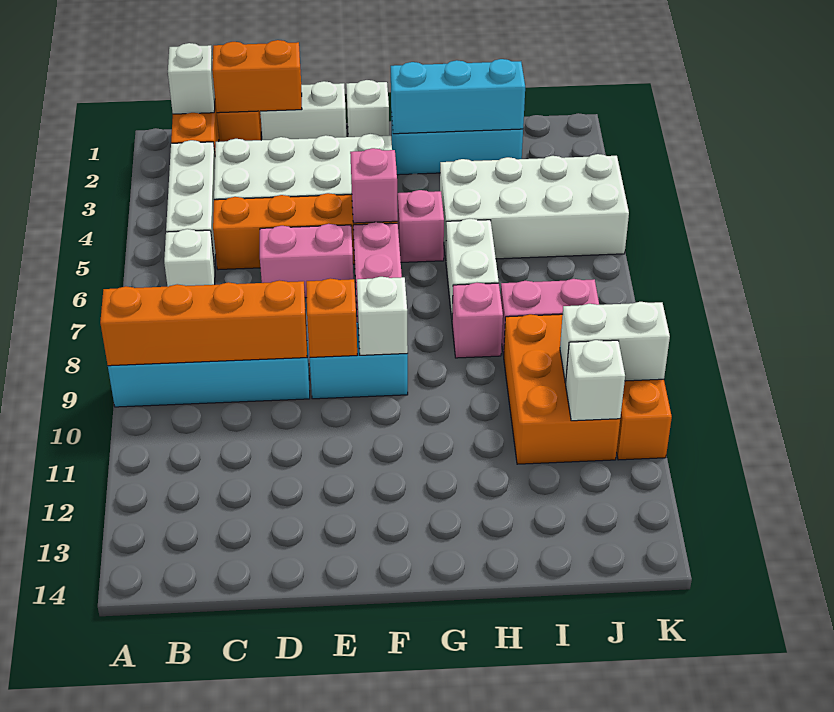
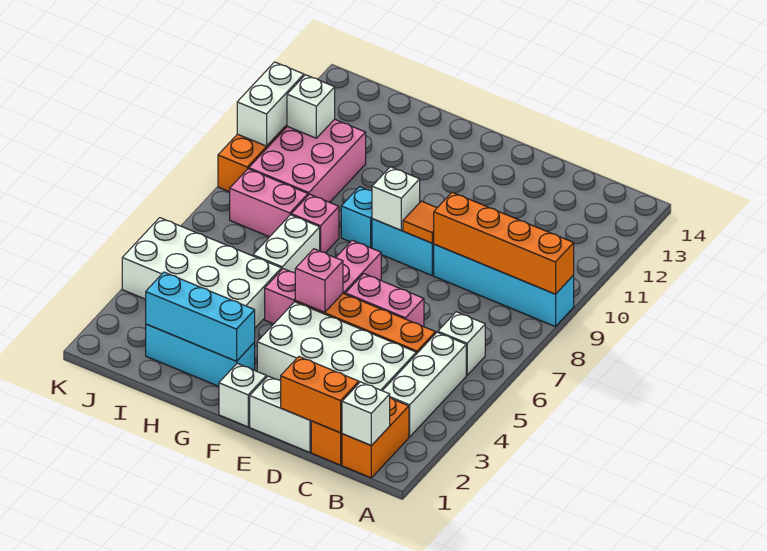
orange 1x1 brick [306,278,357,357] -> orange 1x1 tile [403,201,437,243]
none -> cyan 1x1 brick [341,187,372,248]
orange 2x3 brick [504,314,620,464] -> pink 2x3 brick [249,119,366,202]
white 1x2 brick [560,302,670,383] -> white 1x2 brick turned to [237,62,304,146]

